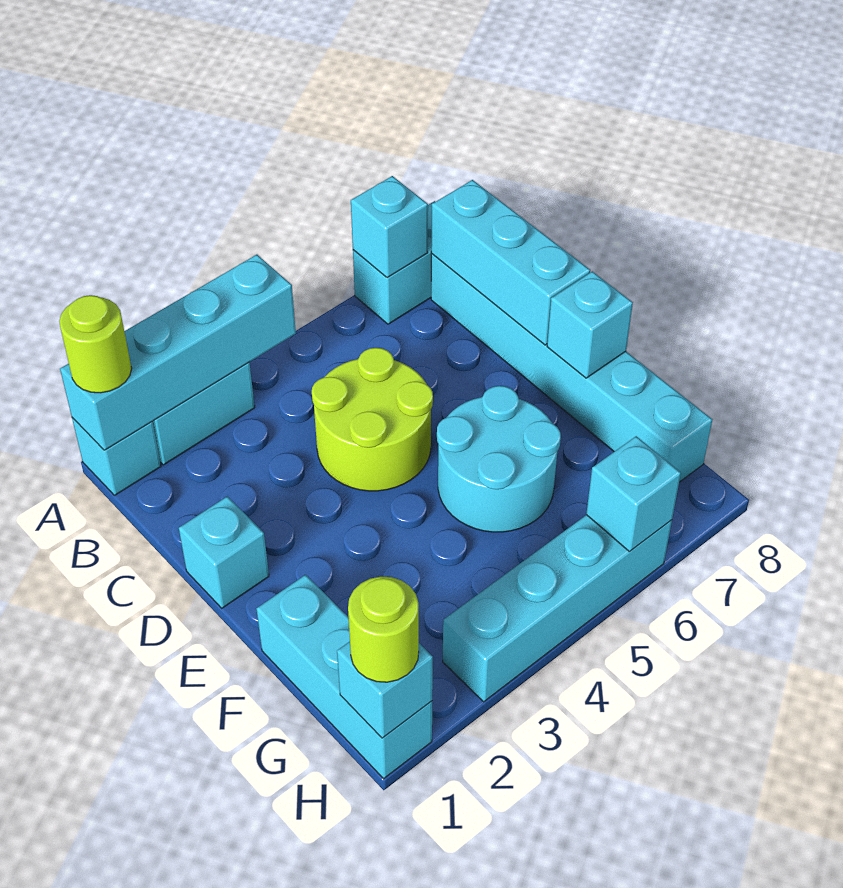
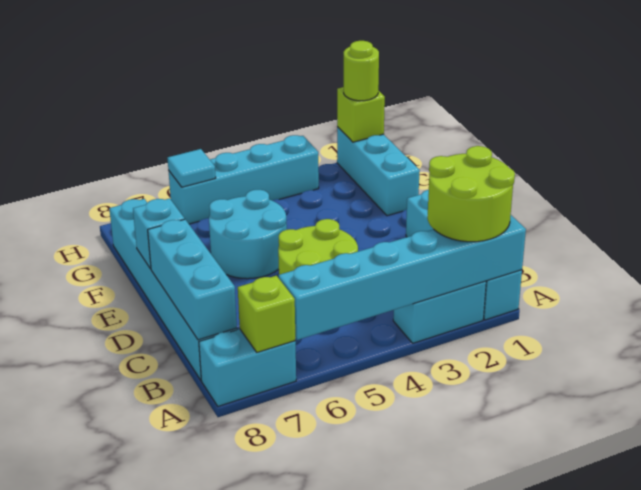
cyan 1x4 brick [60,255,296,450] -> cyan 1x6 brick [278,215,526,340]
lime 1x1 round brick [59,295,132,393] -> lime 2x2 round brick [427,146,515,242]
cyan 1x1 brick [351,176,428,278] -> lime 1x1 brick [238,276,295,352]
cyan 1x1 brick [337,642,433,738] -> lime 1x1 brick [337,87,385,142]
cyan 1x1 brick [586,436,681,551] -> cyan 1x1 tile [168,149,216,187]

